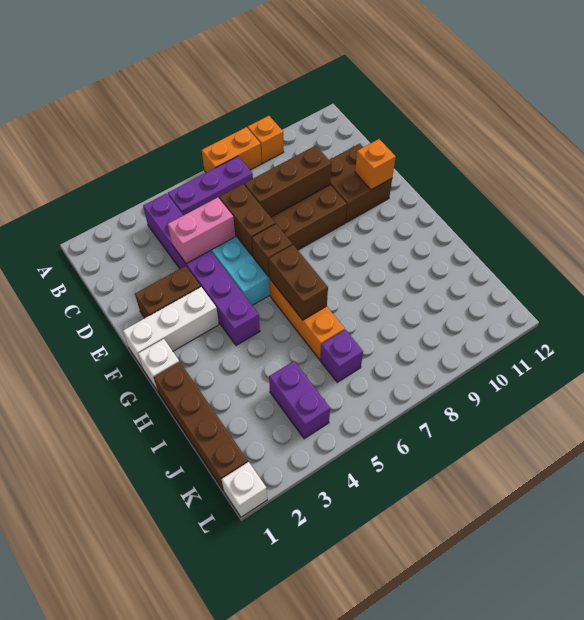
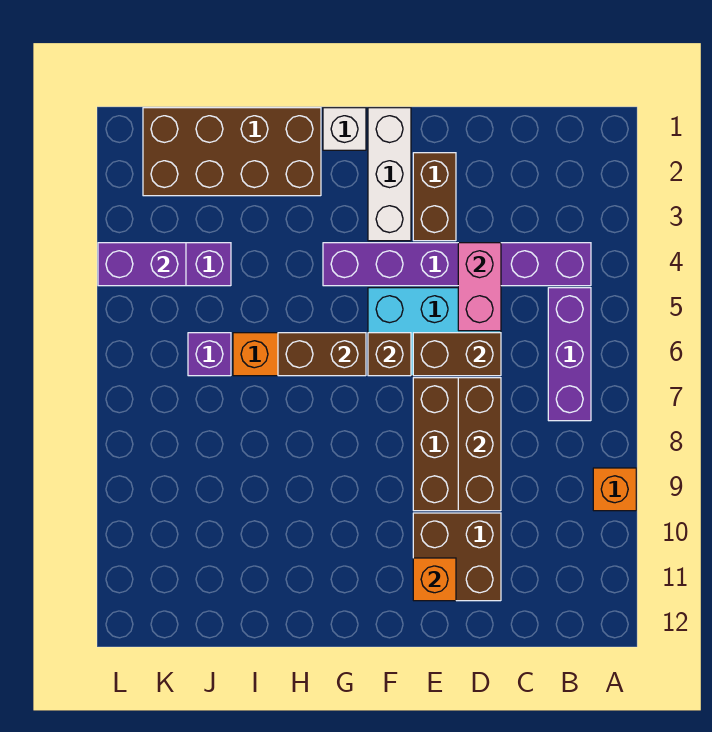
orange 1x2 brick [202,127,262,173] -> none
brown 1x4 brick [154,362,248,491] -> brown 2x4 brick [143,108,321,196]
none -> purple 1x2 brick [98,243,186,286]
white 1x1 brick [222,462,267,517] -> none

